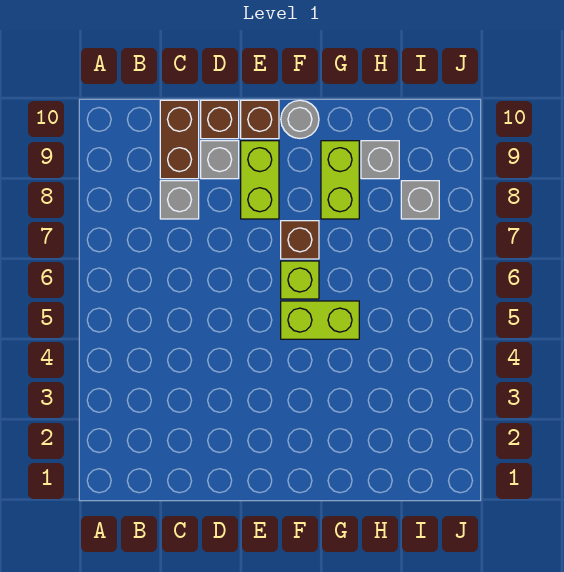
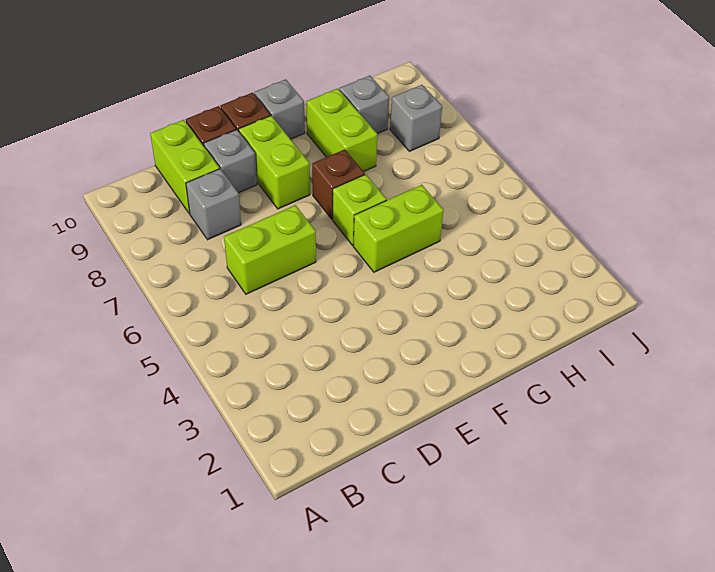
none -> lime 1x2 brick [224,205,316,294]
brown 1x2 brick [160,100,199,179] -> lime 1x2 brick [150,120,220,214]
grey 1x1 round brick [281,100,319,139] -> grey 1x1 brick [254,79,305,139]

